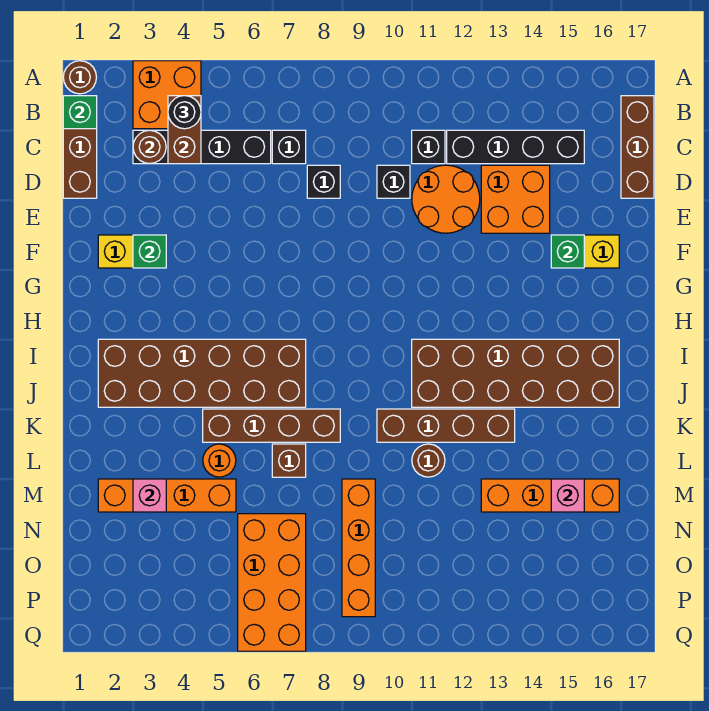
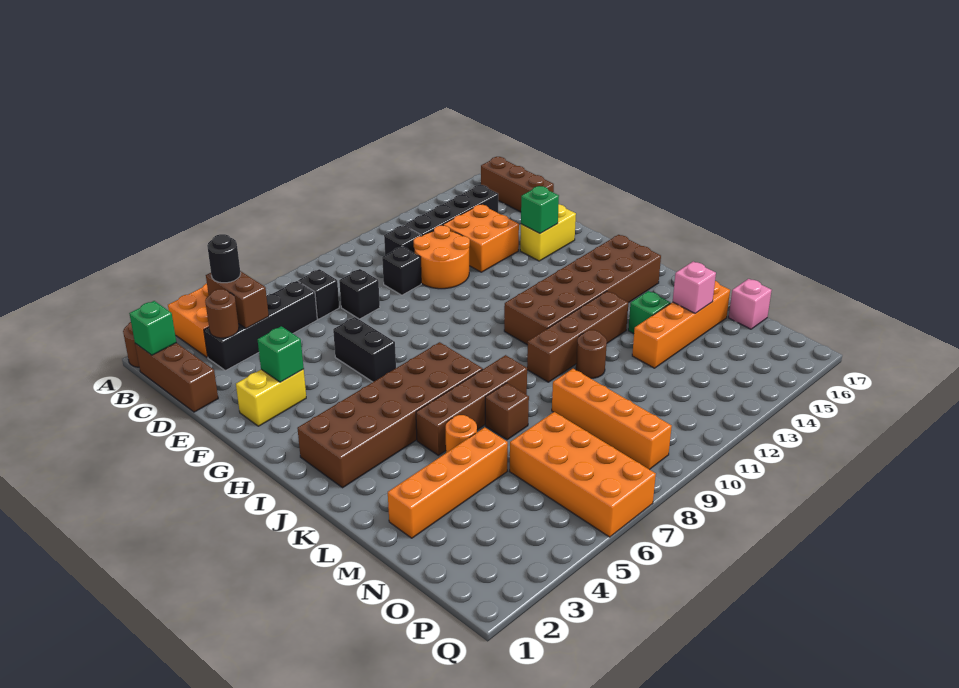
none -> black 1x2 brick [333,317,396,382]
none -> green 1x1 brick [628,291,670,334]
pink 1x1 brick [133,479,166,512] -> pink 1x1 brick moved to [729,279,772,329]

